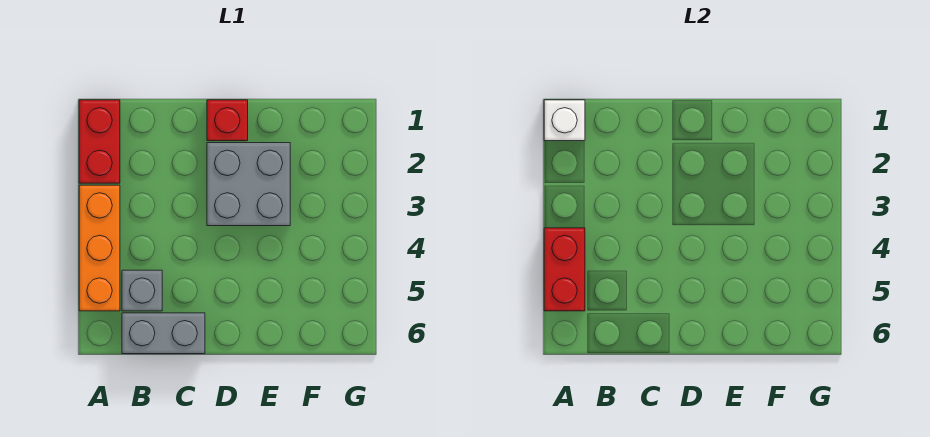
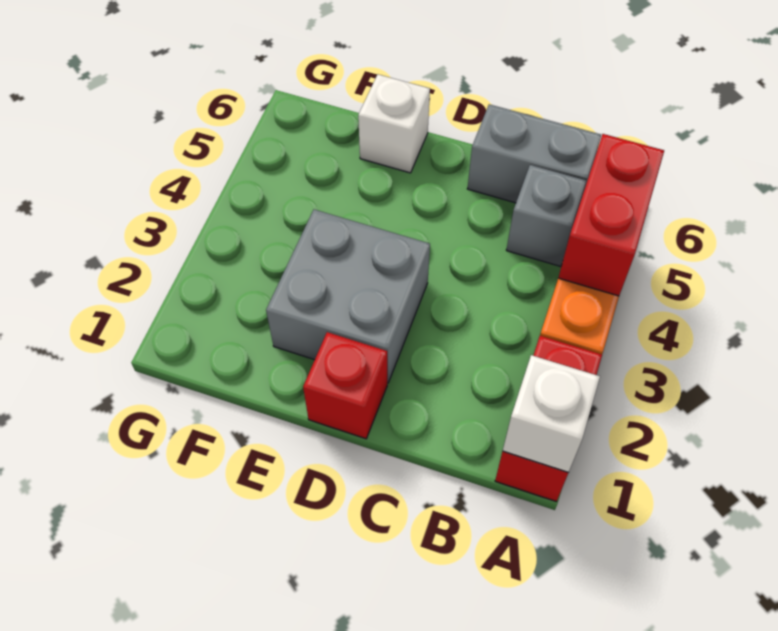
none -> white 1x1 brick [358,75,430,173]

